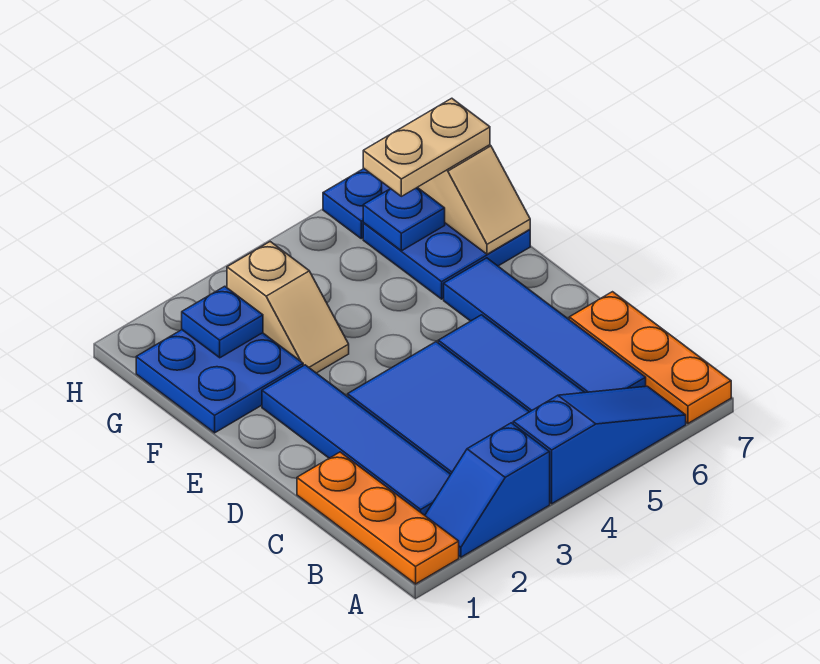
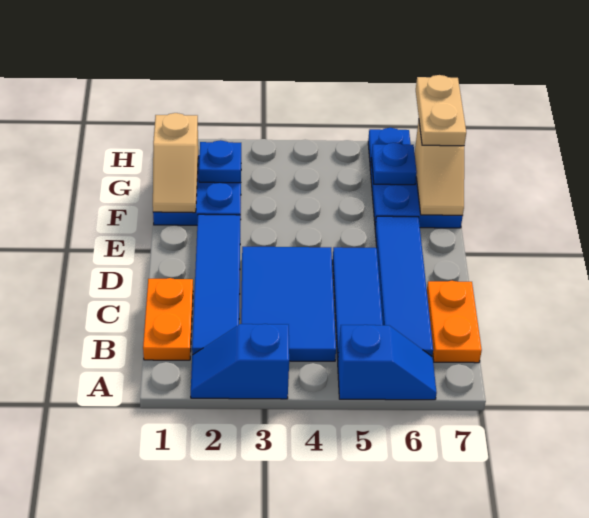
orange 1x3 plate [297,452,459,584] -> orange 1x2 plate [143,278,193,360]
blue 1x3 slope [513,386,686,504] -> blue 1x2 slope [338,325,437,400]
orange 1x3 plate [569,292,731,423] -> orange 1x2 plate [427,281,482,363]
tan 1x2 slope [227,242,349,373] -> tan 1x2 slope moved to [153,113,198,213]
tan 1x2 plate [363,98,490,196] -> tan 1x2 plate turned to [416,75,466,146]

